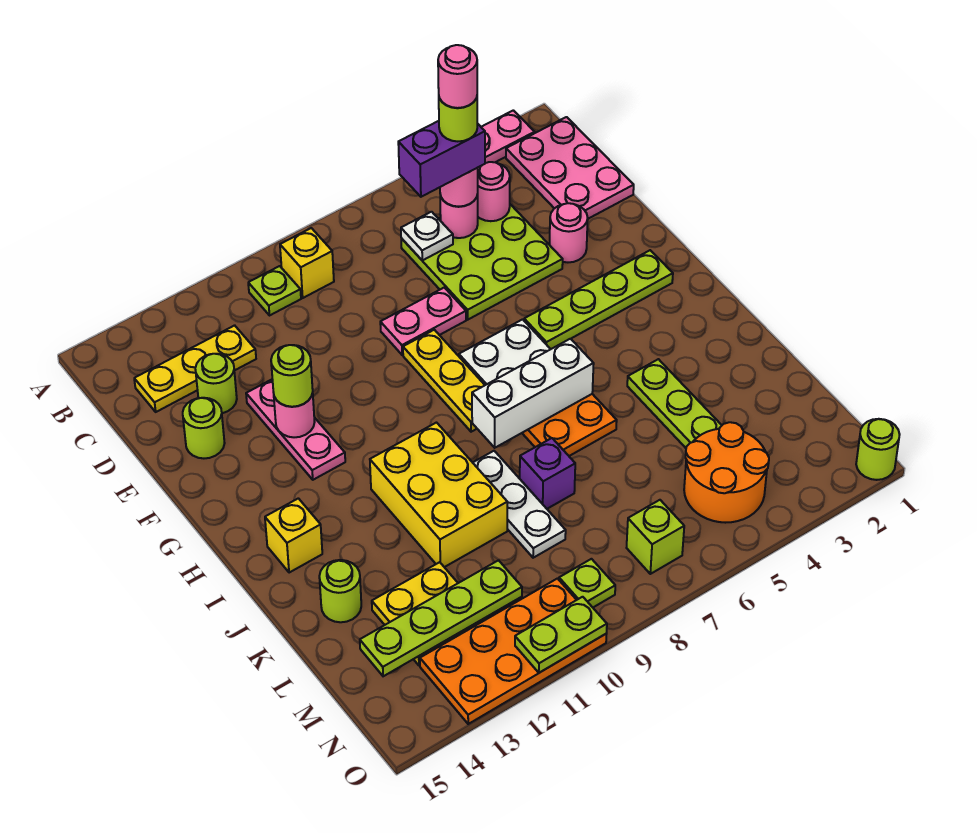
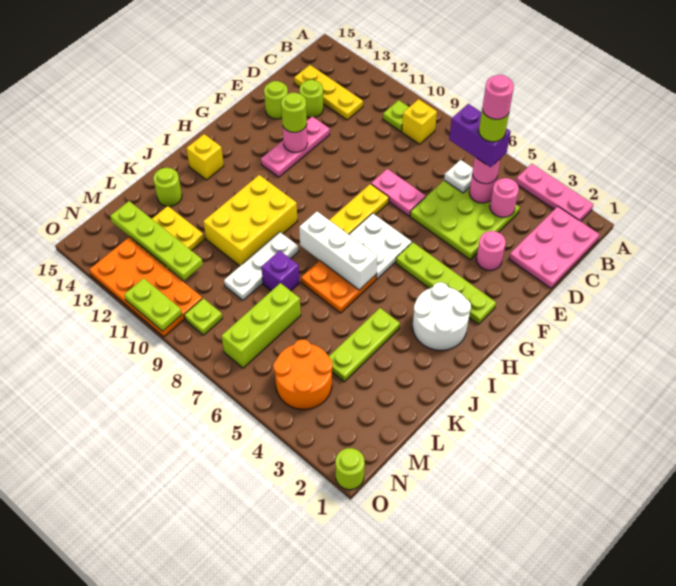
none -> white 2x2 round brick [413,282,471,350]
lime 1x1 brick [627,500,684,574] -> lime 1x3 brick [221,283,301,368]

